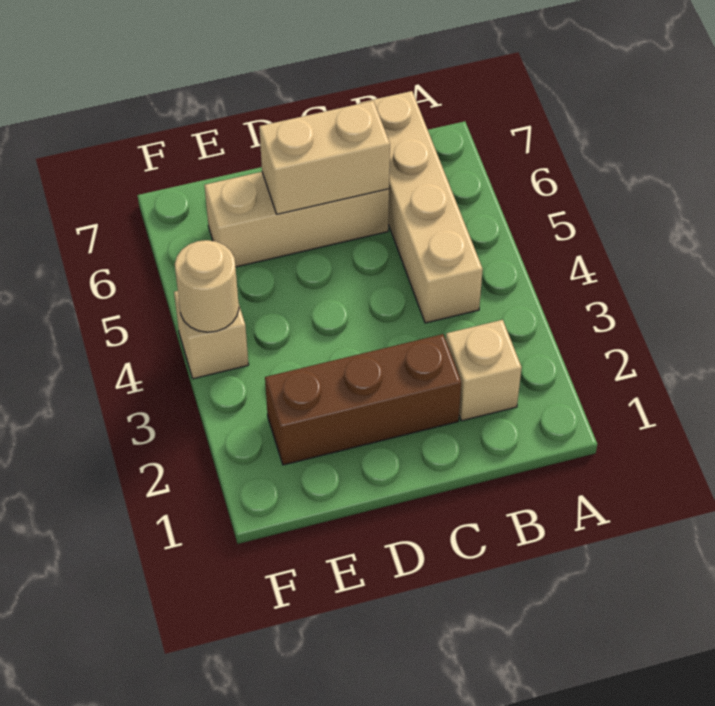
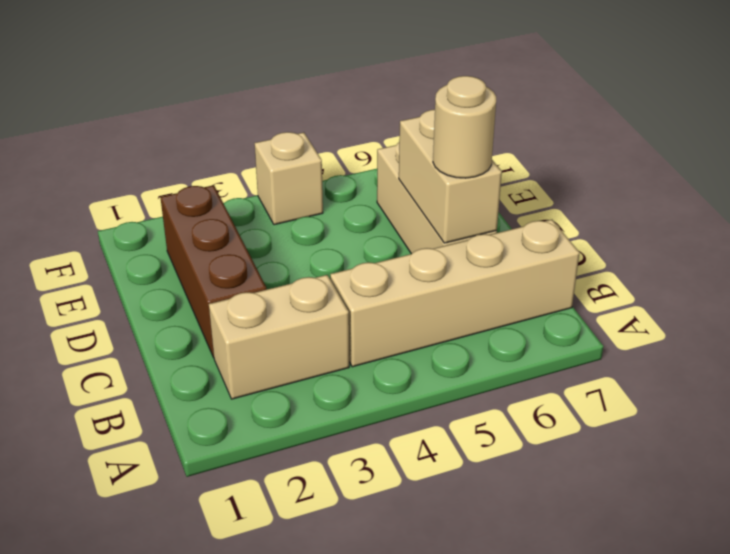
tan 1x1 brick [446,320,522,421] -> tan 1x2 brick [209,275,349,399]
tan 1x1 round brick [175,240,239,332] -> tan 1x1 round brick moved to [433,76,496,178]

